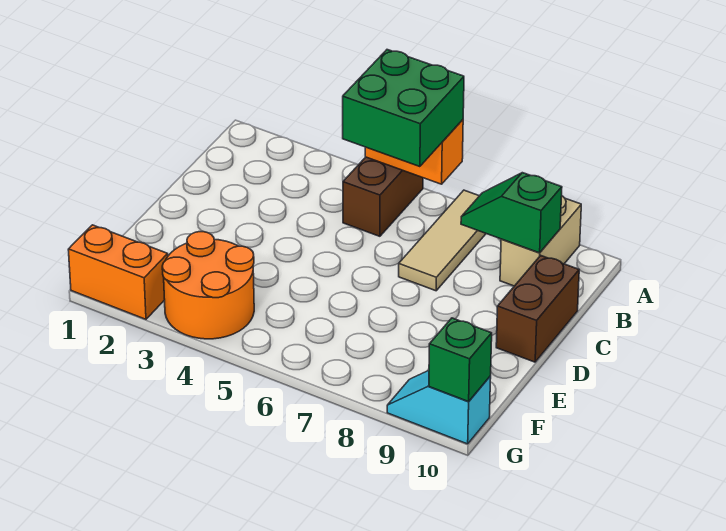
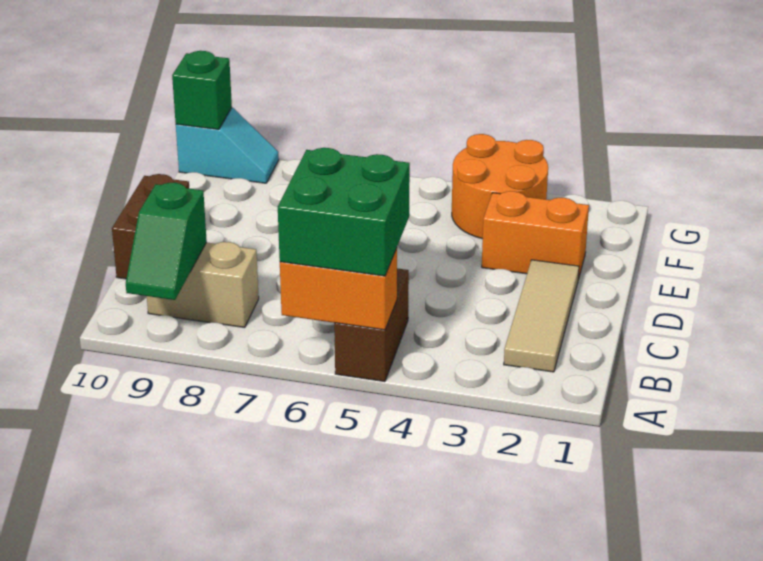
tan 1x3 tile [399,190,486,291] -> tan 1x3 tile moved to [504,260,579,372]
tan 1x2 brick [500,196,581,286] -> tan 1x2 brick turned to [147,242,259,328]
green 1x2 slope [461,173,562,253] -> green 1x2 slope turned to [126,183,207,300]
orange 1x2 brick [68,225,168,319] -> orange 1x2 brick moved to [482,191,589,280]

